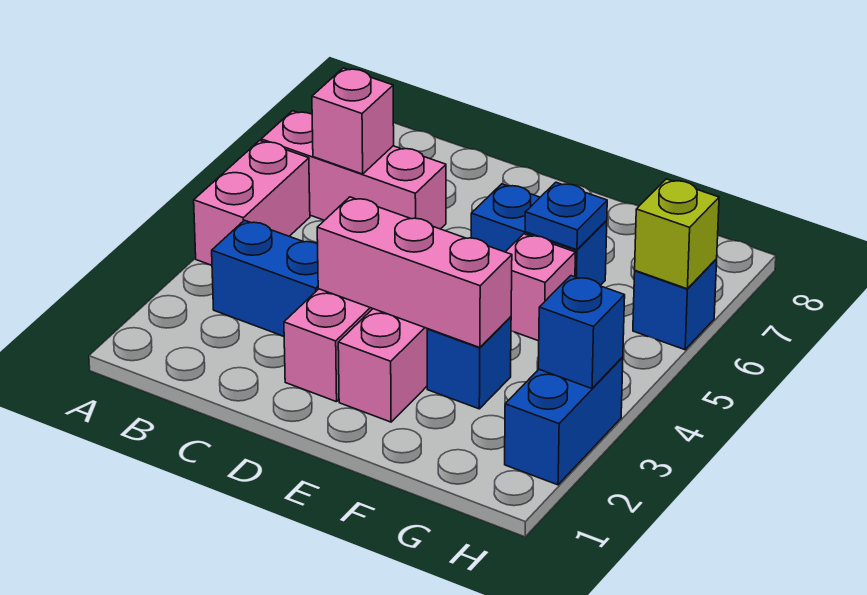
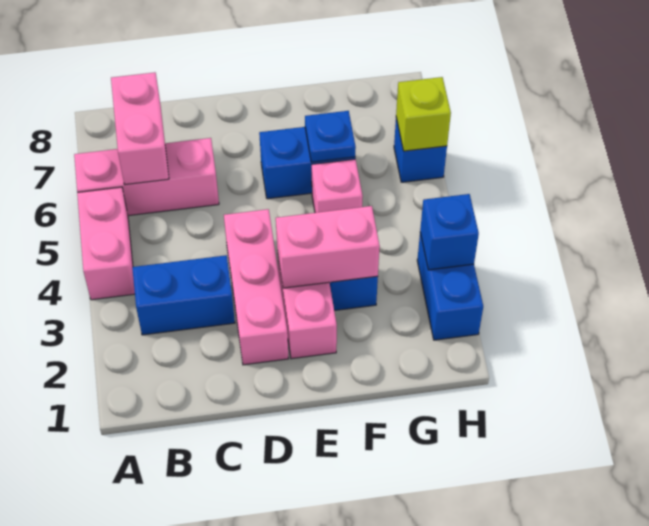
pink 1x1 brick [312,68,394,174] -> pink 1x2 brick [111,72,169,185]
pink 1x3 brick [317,197,512,348] -> pink 1x2 brick [276,206,380,288]

